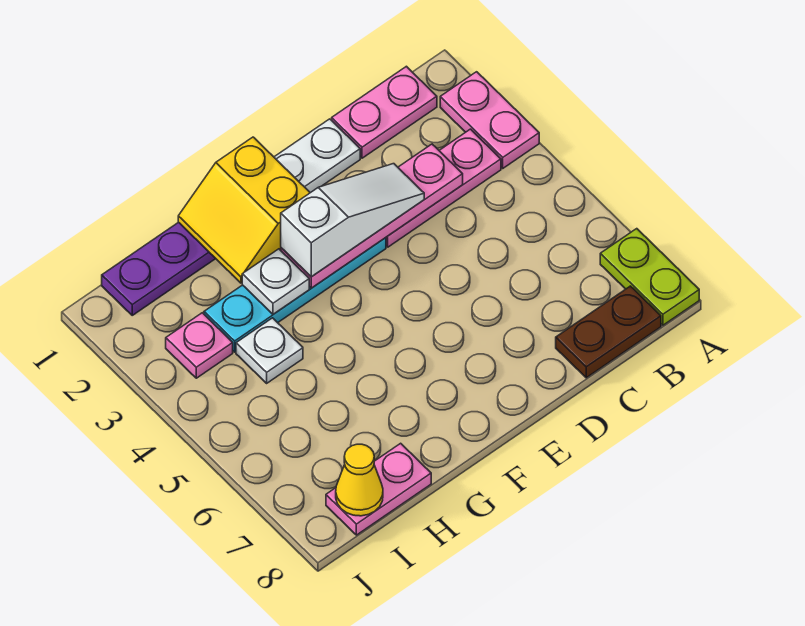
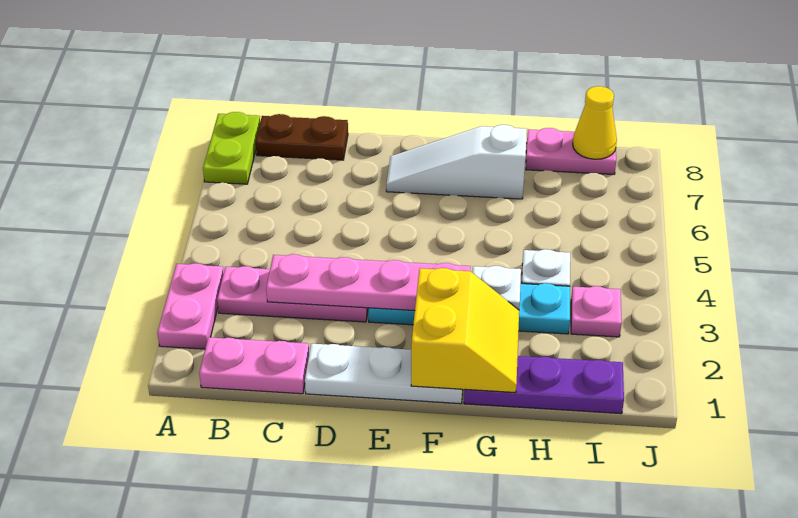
white 1x3 slope [281,164,424,277] -> white 1x3 slope moved to [386,125,527,199]

